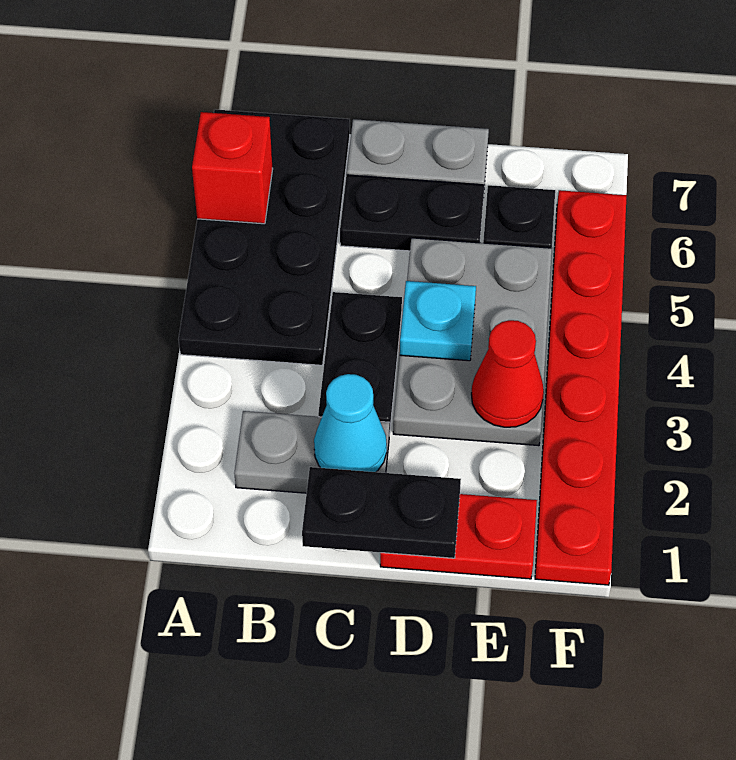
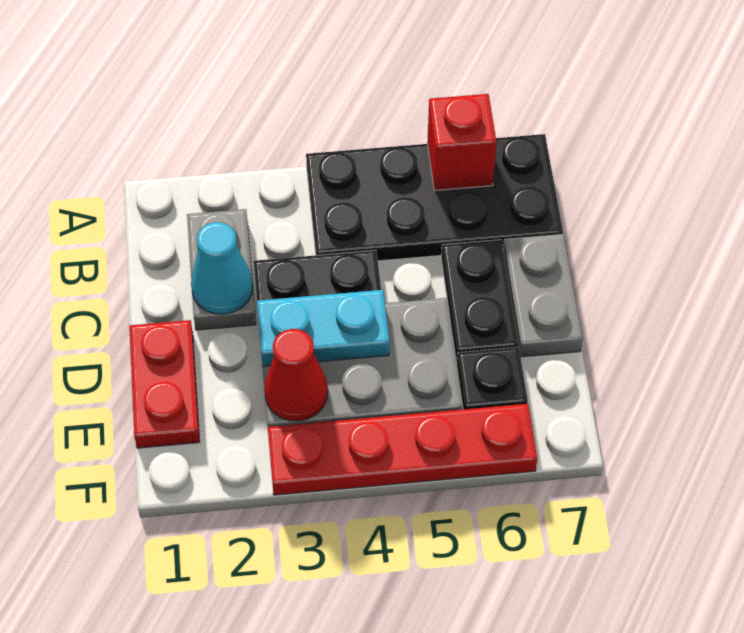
black 1x2 plate [302,467,461,558] -> none
cyan 1x1 plate [400,281,476,361] -> cyan 1x2 plate [257,290,390,366]
red 1x6 plate [535,190,627,585] -> red 1x4 plate [268,404,537,495]

